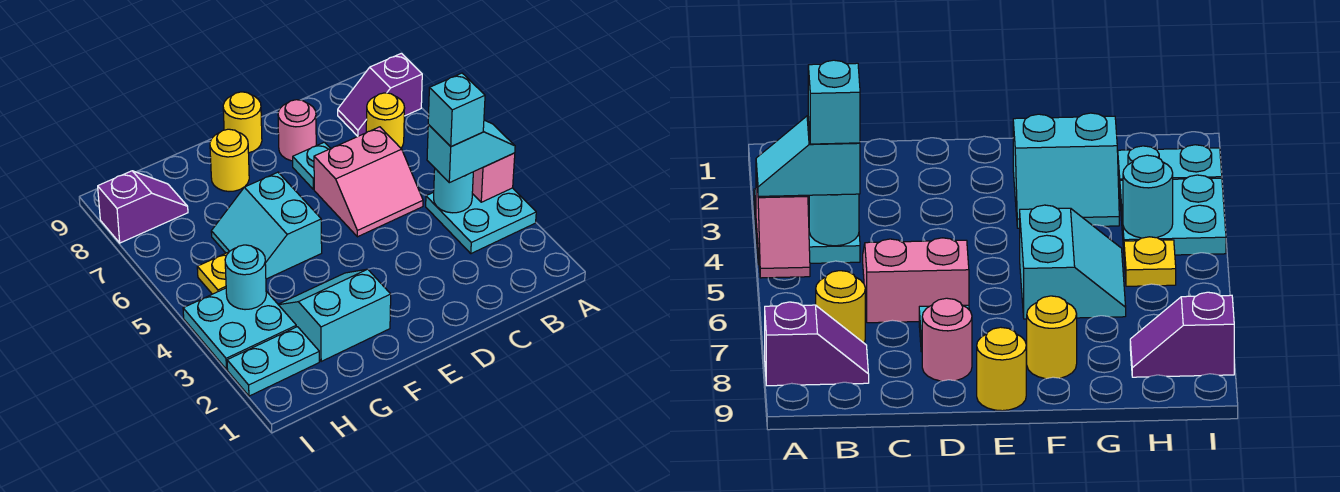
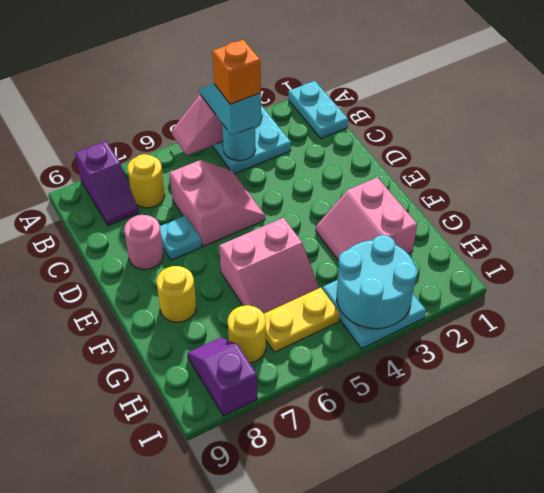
cyan 1x1 brick [428,73,485,147] -> orange 1x1 brick [212,39,261,104]
yellow 1x1 round brick [223,92,262,153] -> yellow 1x1 round brick moved to [228,305,266,363]
cyan 2x2 slope [278,269,391,361] -> pink 2x2 slope [316,177,417,261]
cyan 2x2 slope [211,172,322,279] -> pink 2x2 slope [219,218,319,313]
cyan 1x2 plate [227,327,319,396] -> cyan 1x2 plate moved to [289,81,348,138]
cyan 1x1 round brick [225,245,266,310] -> cyan 2x2 round brick [337,235,418,329]
yellow 1x1 plate [197,252,229,294] -> yellow 1x2 plate [264,288,340,352]

